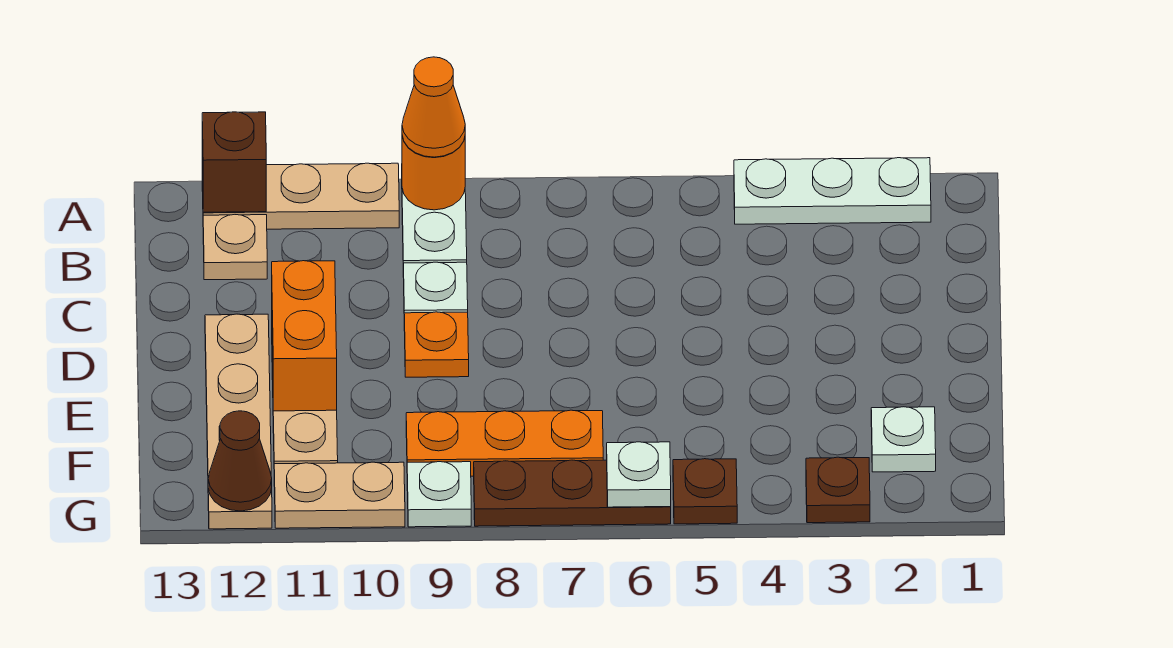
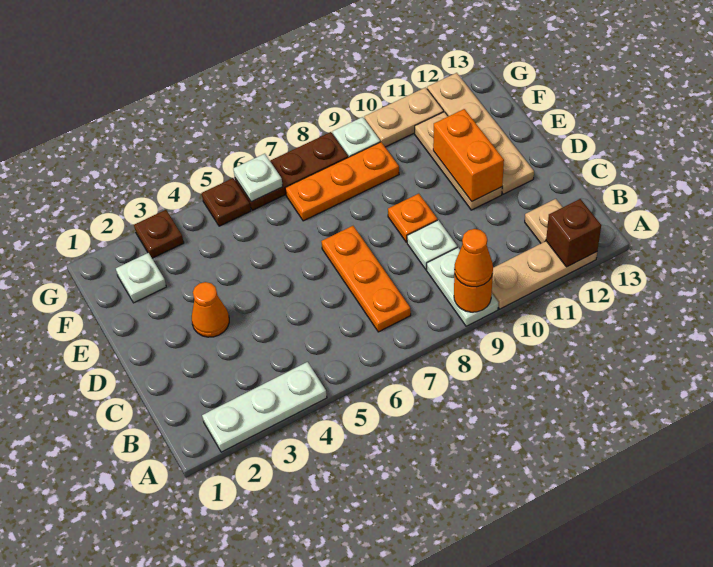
none -> orange 1x3 plate [321,226,411,332]
none -> orange 1x1 cone [192,282,229,337]
brown 1x1 cone [208,411,272,511] -> none

